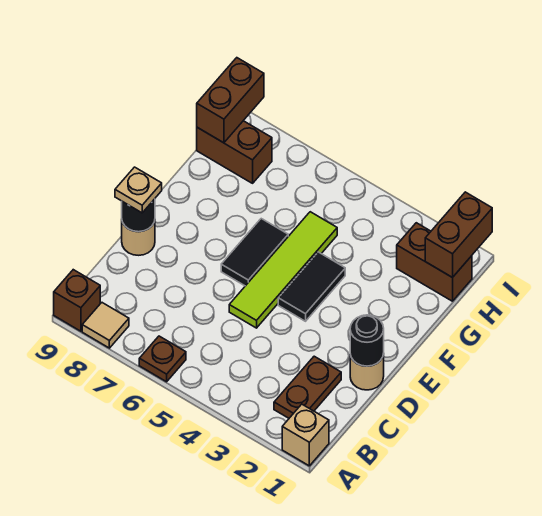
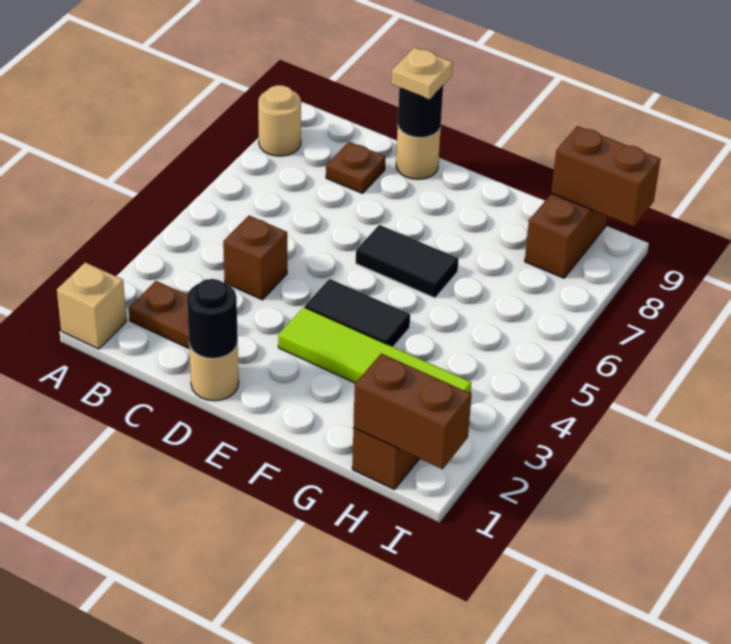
brown 1x1 plate [139,336,186,382] -> brown 1x1 plate moved to [326,142,385,193]
tan 1x1 tile [82,303,129,348] -> tan 1x1 round brick [258,85,301,156]
brown 1x1 brick [54,270,100,331] -> brown 1x1 brick moved to [223,216,287,300]
lime 1x4 tile [229,212,337,328] -> lime 1x4 tile moved to [278,307,471,393]

